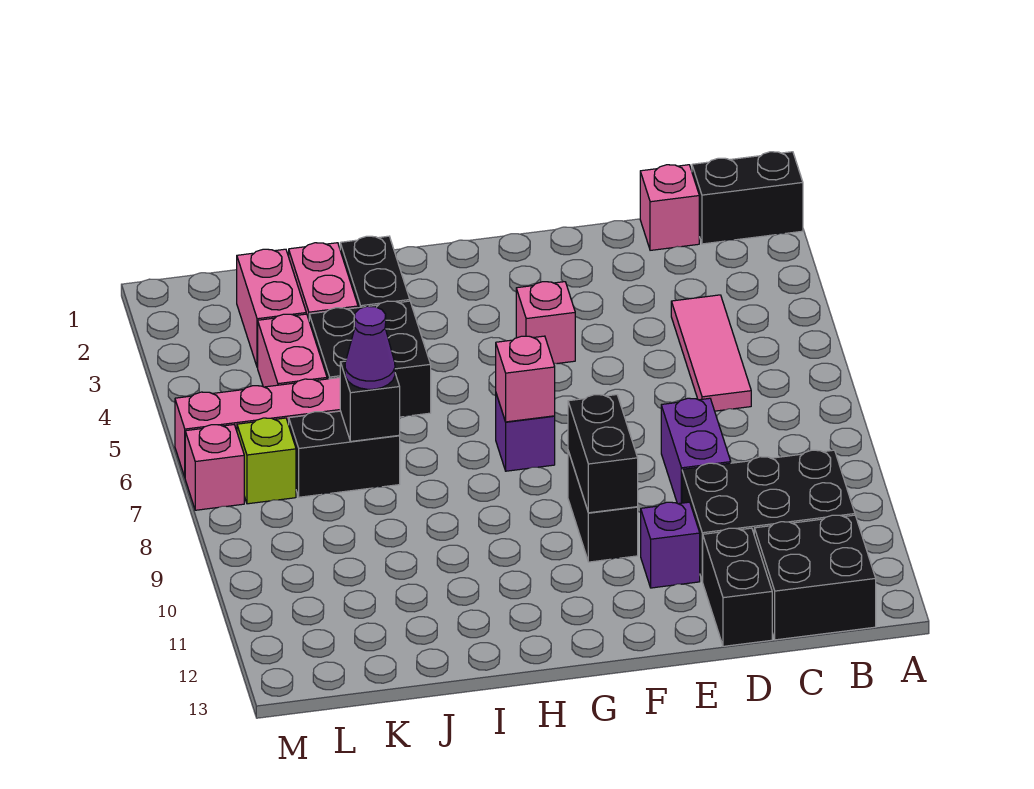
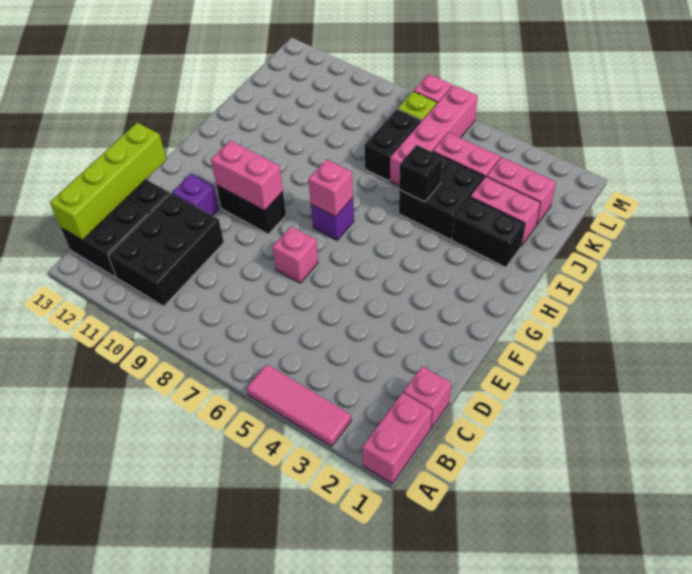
black 1x2 brick [692,152,803,244] -> pink 1x2 brick [362,393,432,484]
none -> lime 1x4 brick [50,123,166,240]
pink 1x3 tile [671,295,751,411] -> pink 1x3 tile moved to [247,364,351,446]
purple 1x2 brick [661,398,731,504] -> none
pink 1x1 brick [516,282,575,364] -> pink 1x1 brick moved to [272,227,318,283]
black 1x2 brick [568,395,638,513] -> pink 1x2 brick [211,141,283,210]
black 1x1 brick [340,361,400,441] -> black 1x1 brick moved to [399,145,443,202]
purple 1x1 cone [345,306,395,389] -> none

